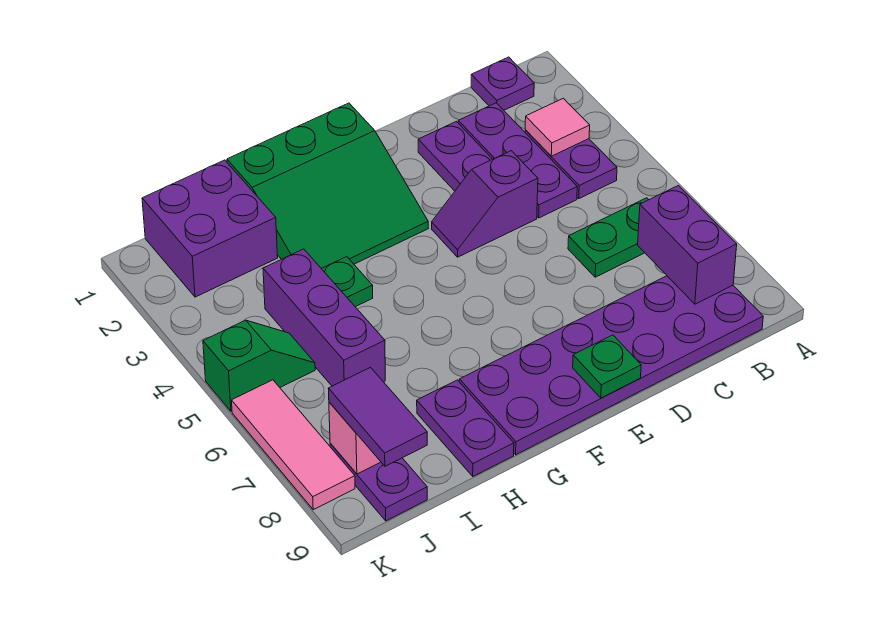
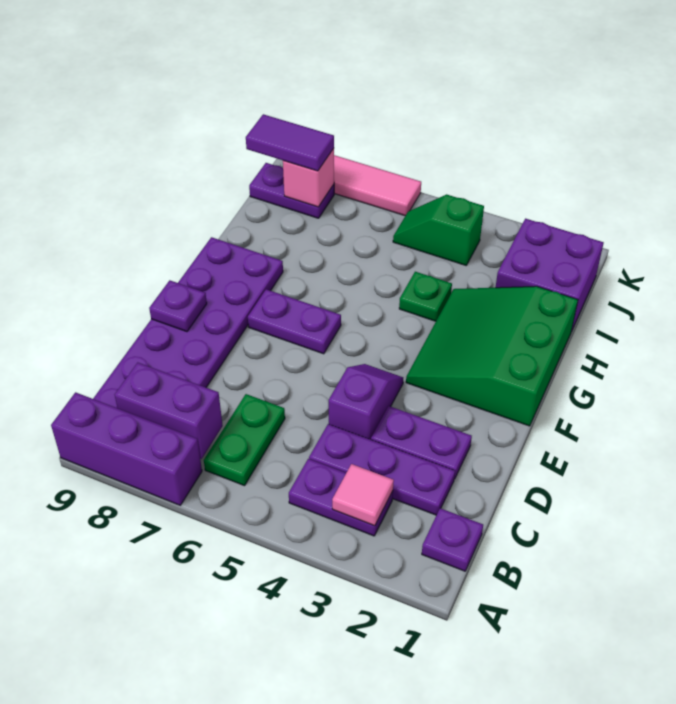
green 1x1 plate [573,335,641,398] -> purple 1x1 plate [149,280,207,332]
purple 1x2 plate [417,380,514,476] -> purple 1x2 plate moved to [248,289,341,354]
purple 1x3 brick [263,249,385,386] -> purple 1x3 brick moved to [51,392,202,505]
green 1x2 slope [203,320,315,411] -> green 1x2 slope turned to [393,195,484,265]

